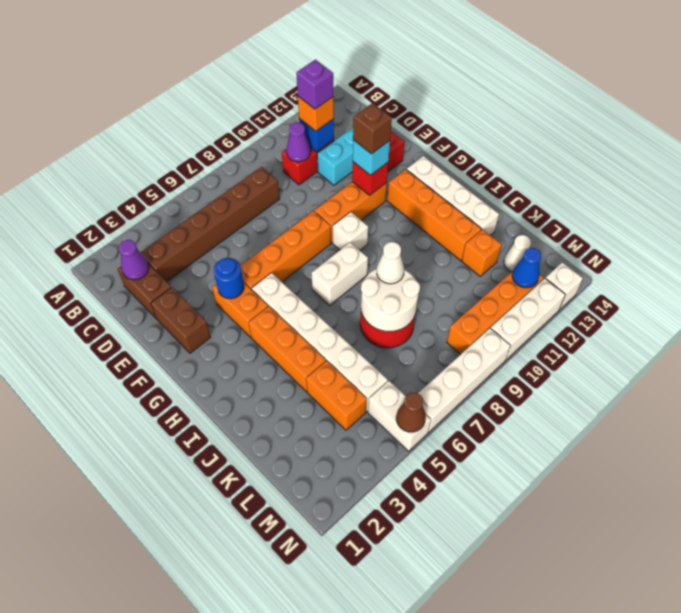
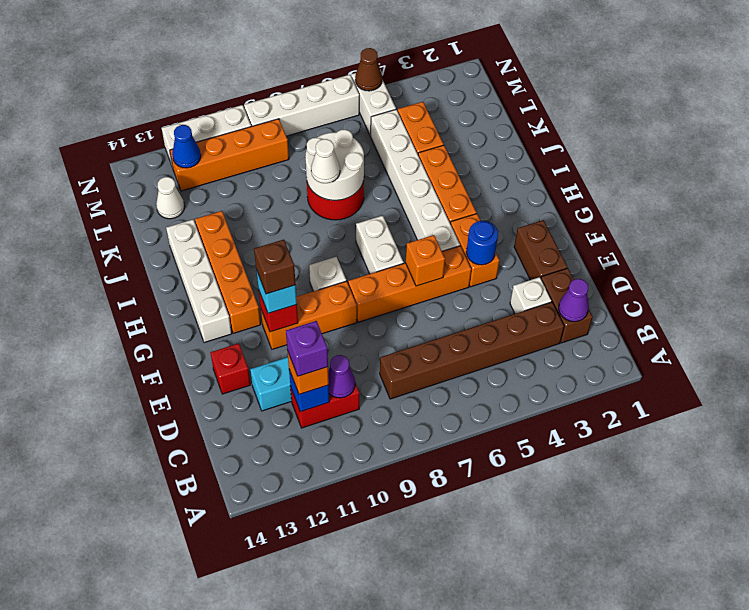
white 1x2 brick [311,243,368,305] -> white 1x2 brick turned to [356,216,404,274]
orange 1x1 brick [462,230,502,276] -> orange 1x1 brick moved to [406,235,445,286]
white 1x1 brick [545,262,583,310] -> white 1x1 brick moved to [510,277,552,314]

